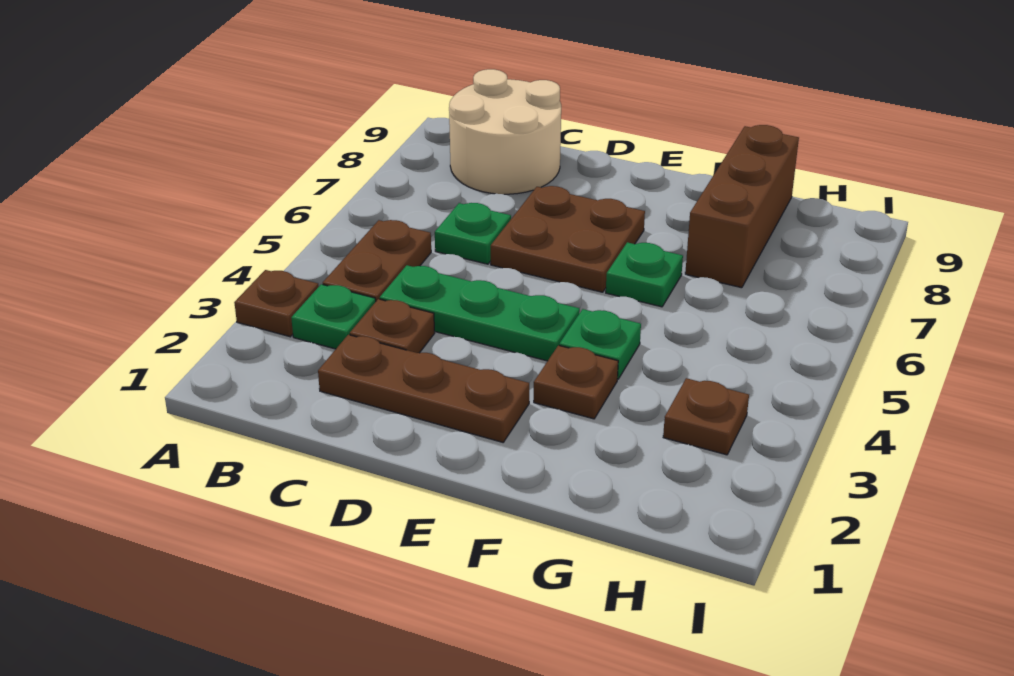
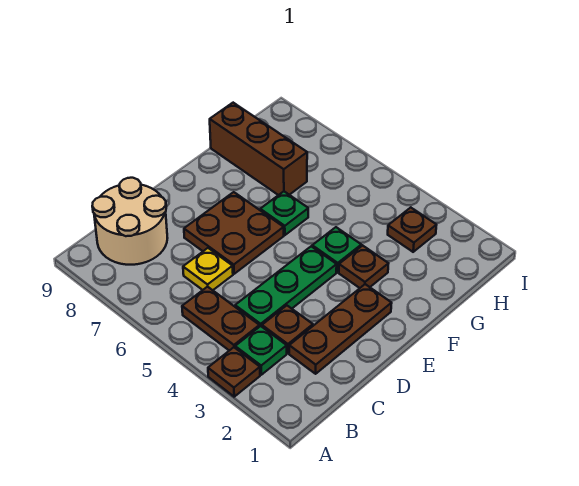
green 1x1 plate [435,203,511,264] -> yellow 1x1 plate [183,248,233,290]

